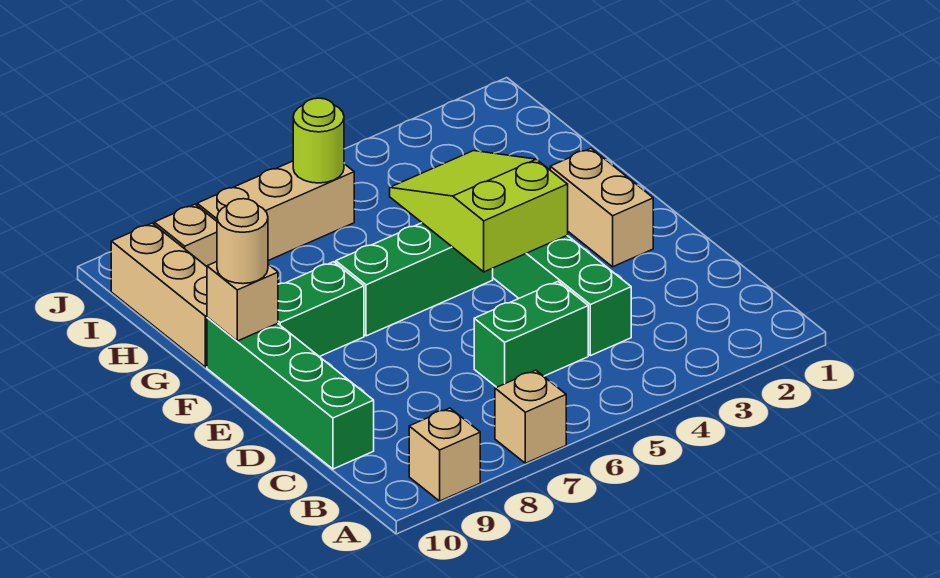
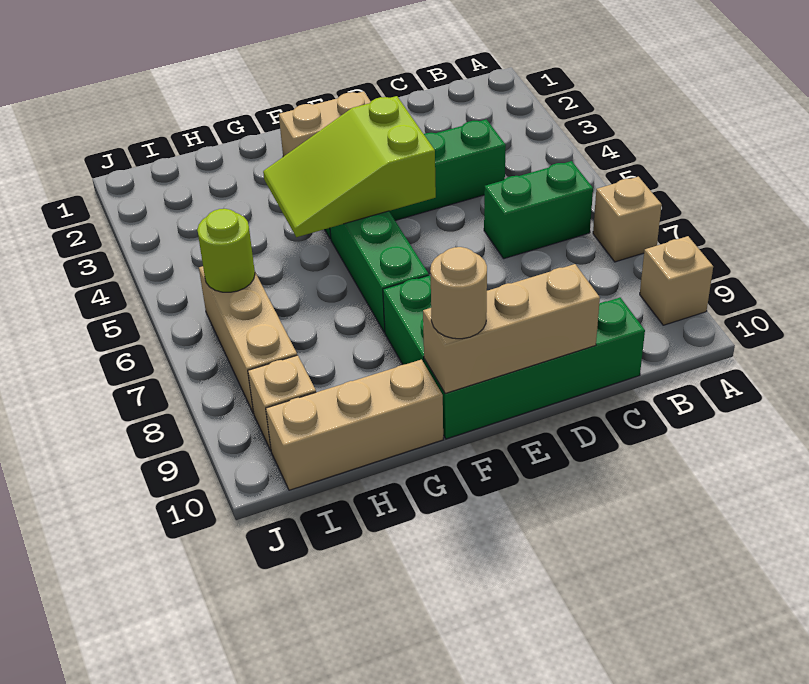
green 1x2 brick [474,282,588,387] -> green 1x2 brick turned to [484,161,593,259]
tan 1x1 brick [207,262,278,341] -> tan 1x3 brick [423,264,600,393]

